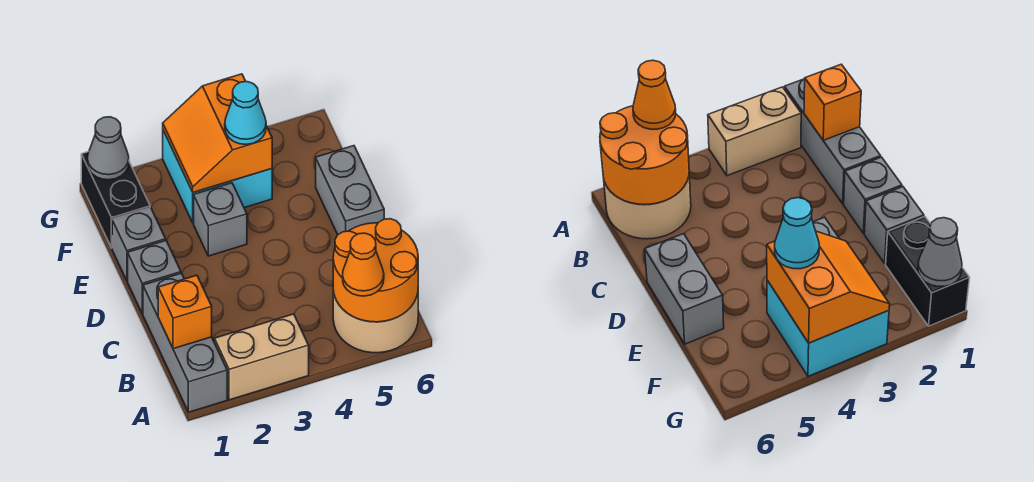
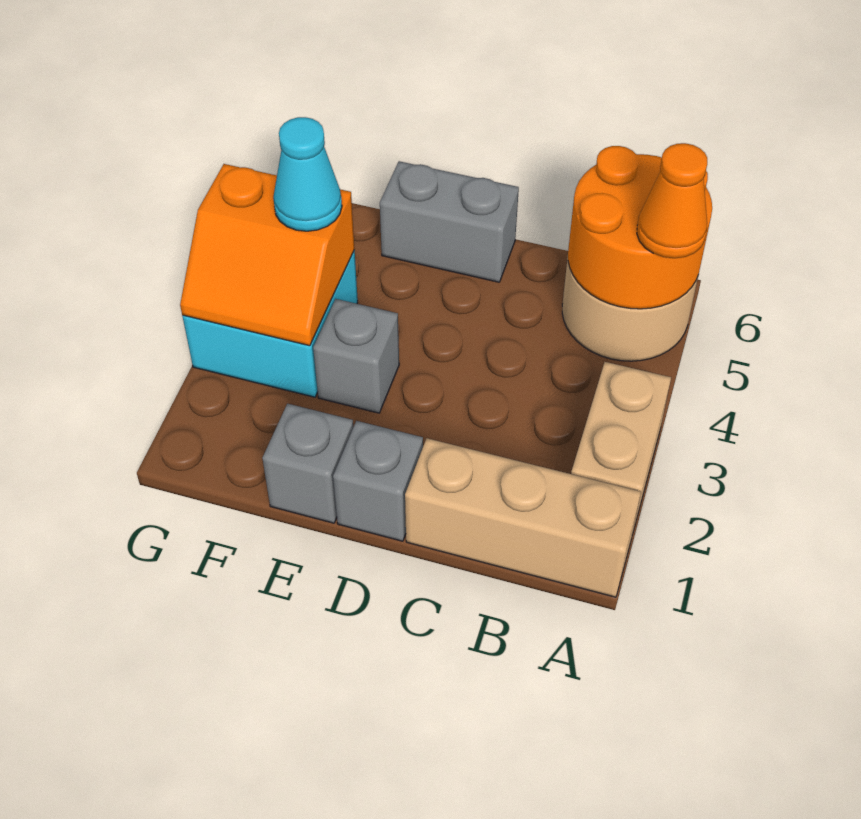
grey 1x3 brick [143,273,227,412] -> tan 1x3 brick [405,438,641,597]
orange 1x1 brick [158,275,212,349] -> none
black 1x2 brick [81,152,150,248] -> none
grey 1x1 cone [87,117,129,180] -> none

